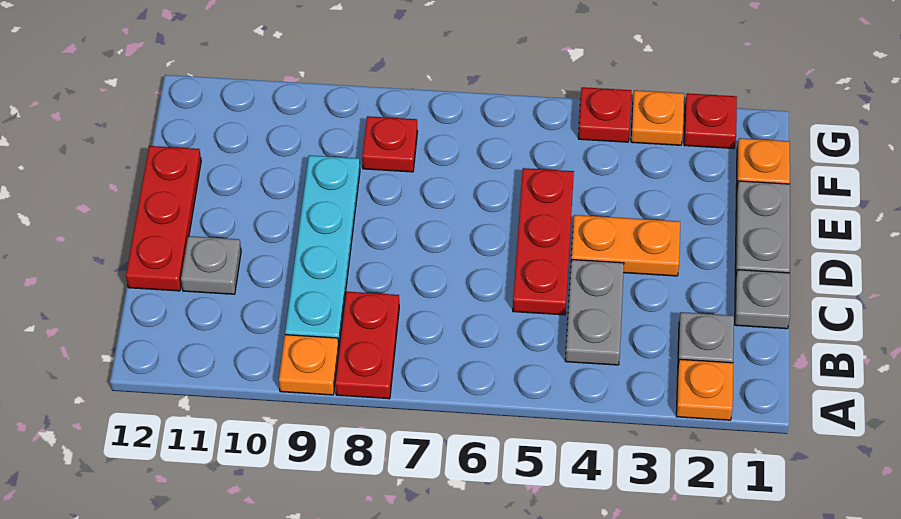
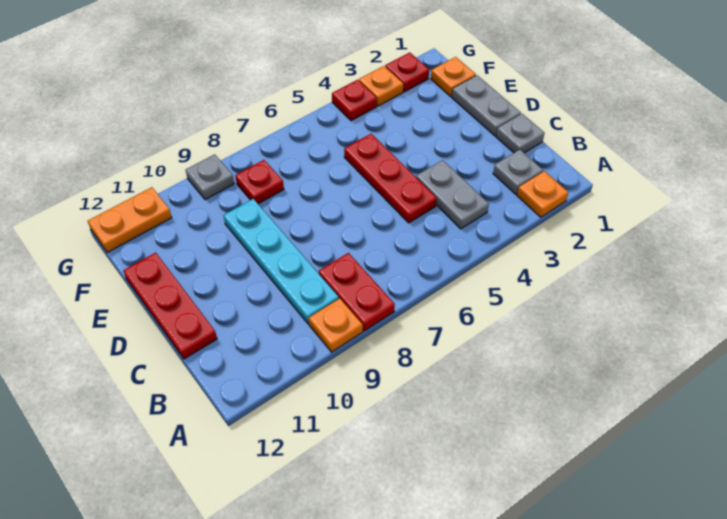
grey 1x1 plate [181,236,241,294] -> grey 1x1 plate moved to [186,154,234,200]
orange 1x2 plate [571,215,680,276] -> orange 1x2 plate moved to [88,187,172,252]

